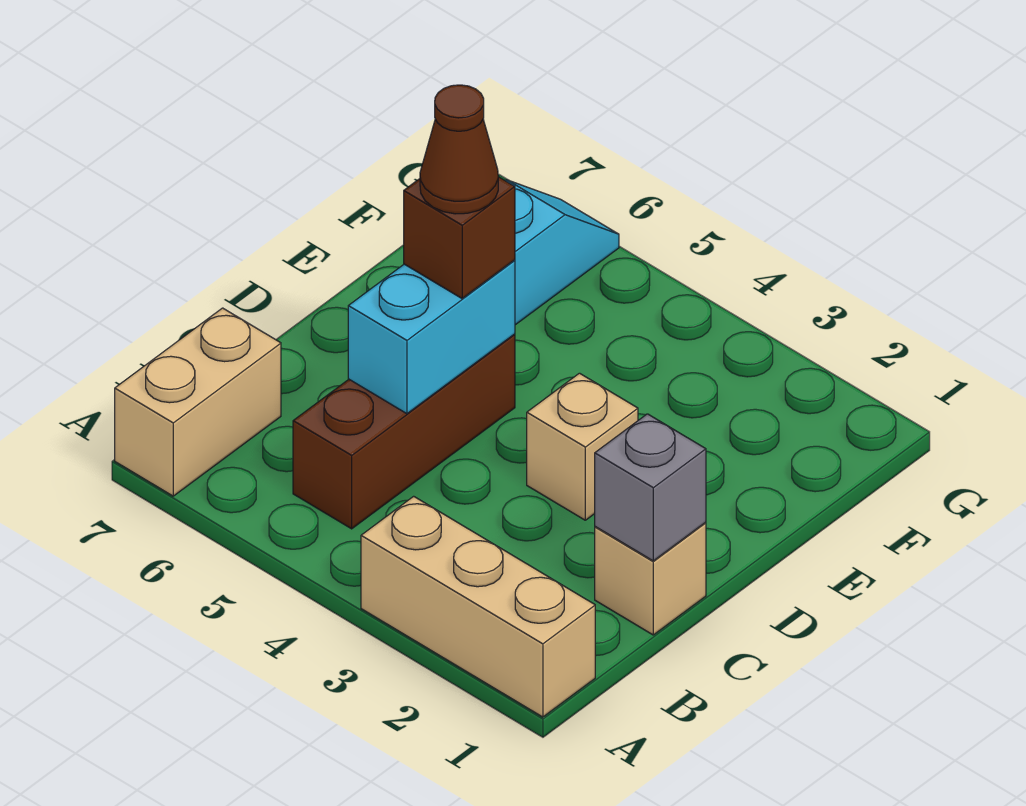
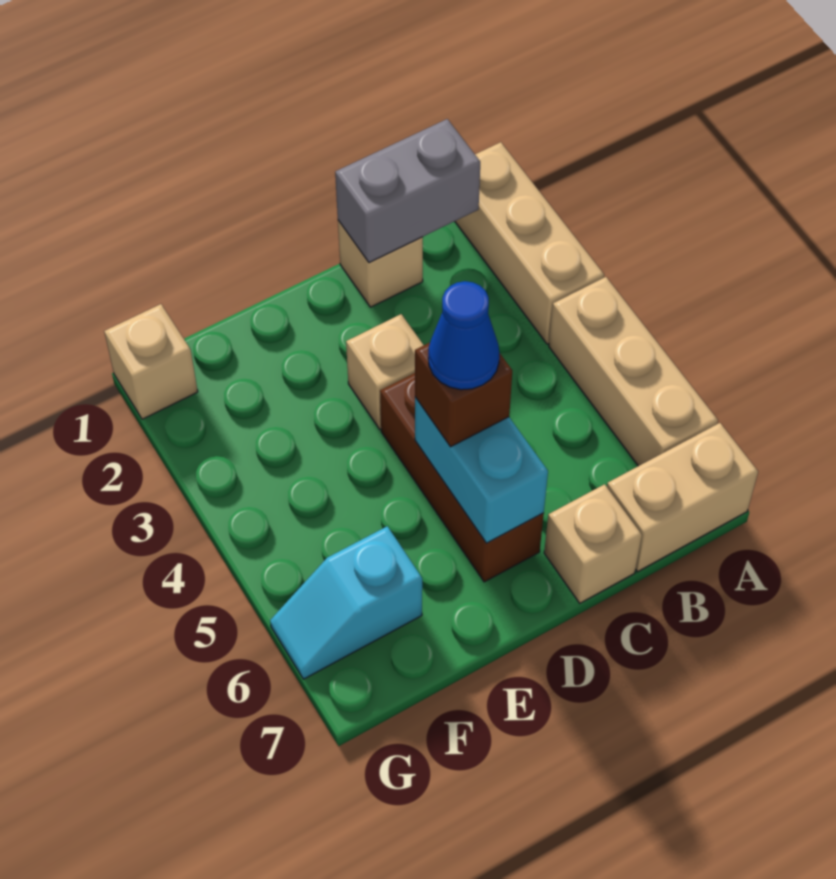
none -> tan 1x3 brick [549,277,718,466]
brown 1x3 brick [293,334,515,529] -> brown 1x3 brick turned to [380,373,544,582]
grey 1x1 brick [595,414,706,561] -> grey 1x2 brick [335,119,480,263]
cyan 1x2 brick [348,260,515,414] -> cyan 1x2 brick turned to [415,397,548,543]
none -> tan 1x1 brick [544,484,642,603]
brown 1x1 cone [420,85,498,214] -> blue 1x1 cone [428,281,499,390]
none -> tan 1x1 brick [104,304,198,419]

